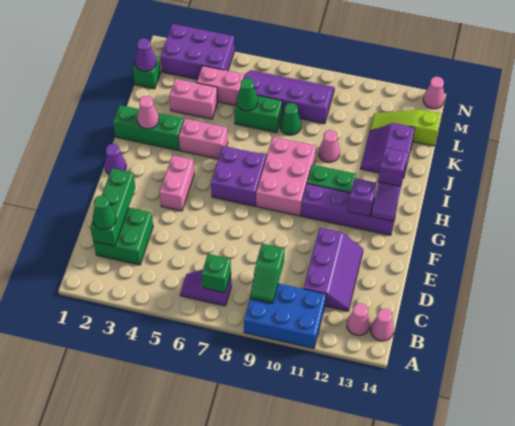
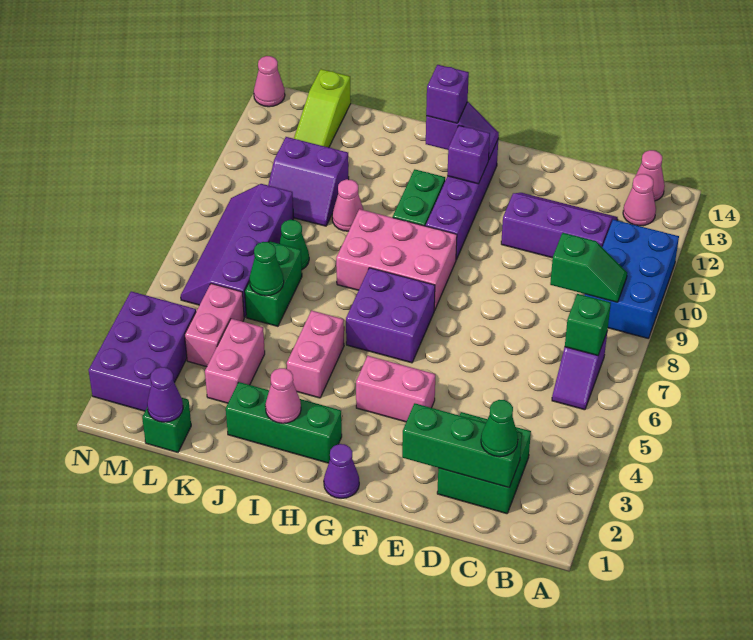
green 1x3 brick [113,105,184,150] -> green 1x3 brick turned to [226,382,342,463]
purple 2x2 slope [361,123,415,178] -> purple 2x2 slope moved to [268,137,349,226]

